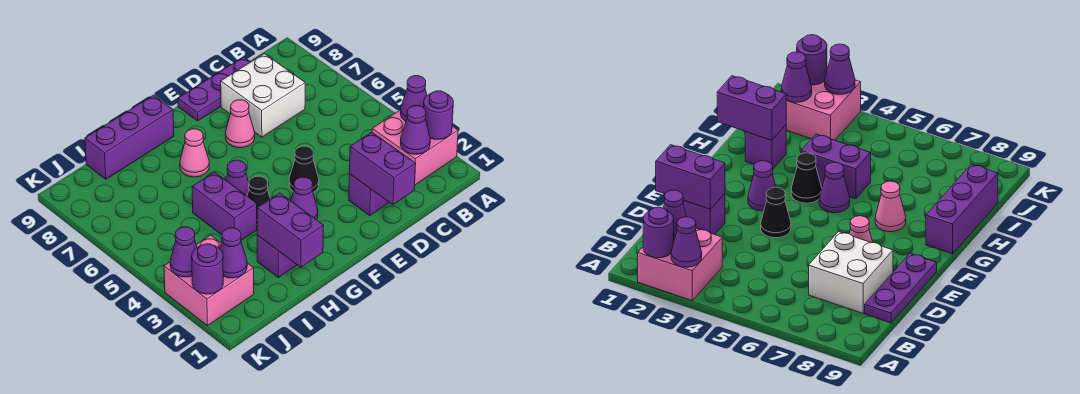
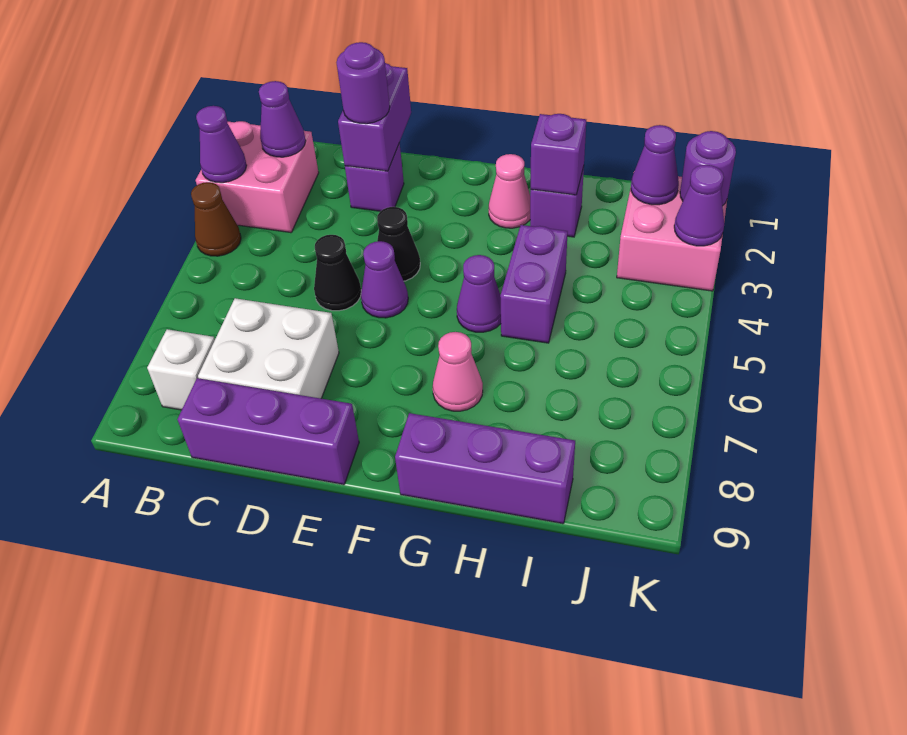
purple 1x1 round brick [423,91,453,139] -> purple 1x1 round brick moved to [336,42,390,124]
none -> brown 1x1 cone [191,182,241,256]
none -> white 1x1 brick [147,329,215,410]
purple 1x3 plate [178,57,250,121] -> purple 1x3 brick [177,378,359,485]
pink 1x1 cone [226,100,255,148] -> pink 1x1 cone moved to [489,154,530,228]
purple 1x1 cone [291,177,318,220] -> purple 1x1 cone moved to [361,241,408,318]
black 1x1 cone [247,176,270,208] -> black 1x1 cone moved to [314,235,361,311]
purple 1x2 brick [257,193,324,267] -> purple 1x1 brick [531,114,586,195]

